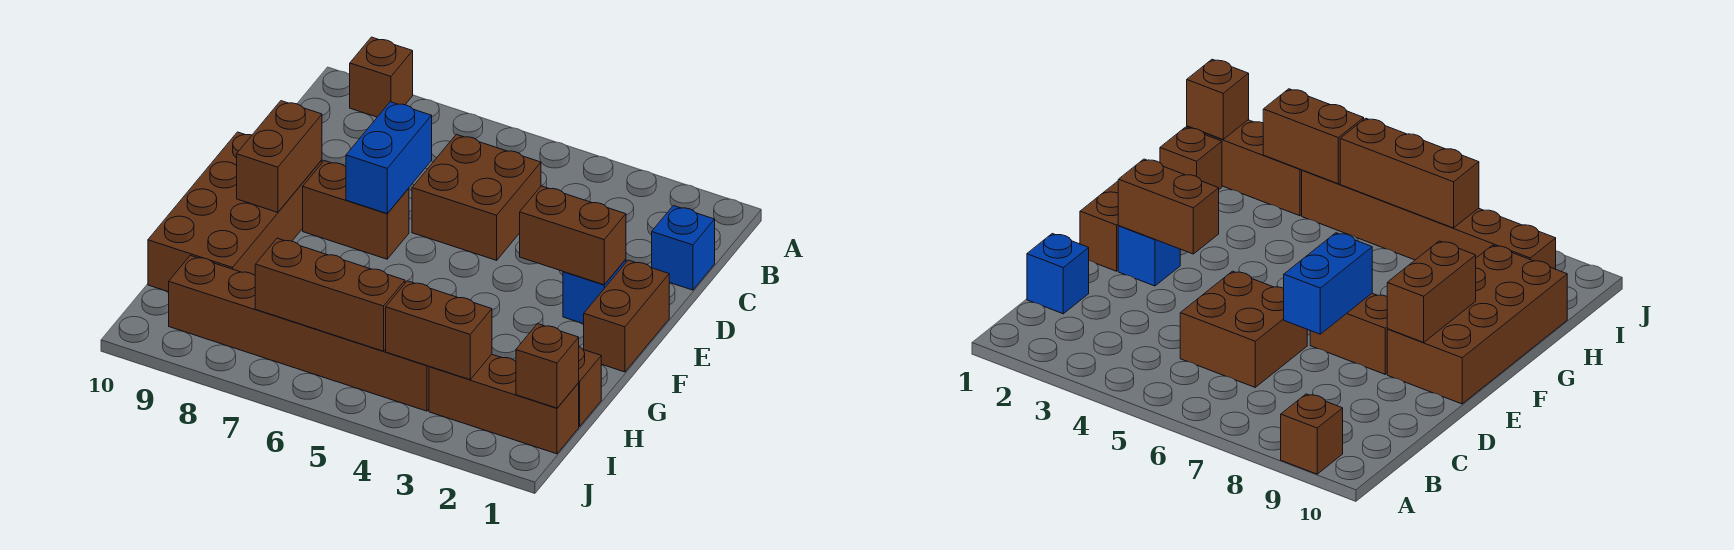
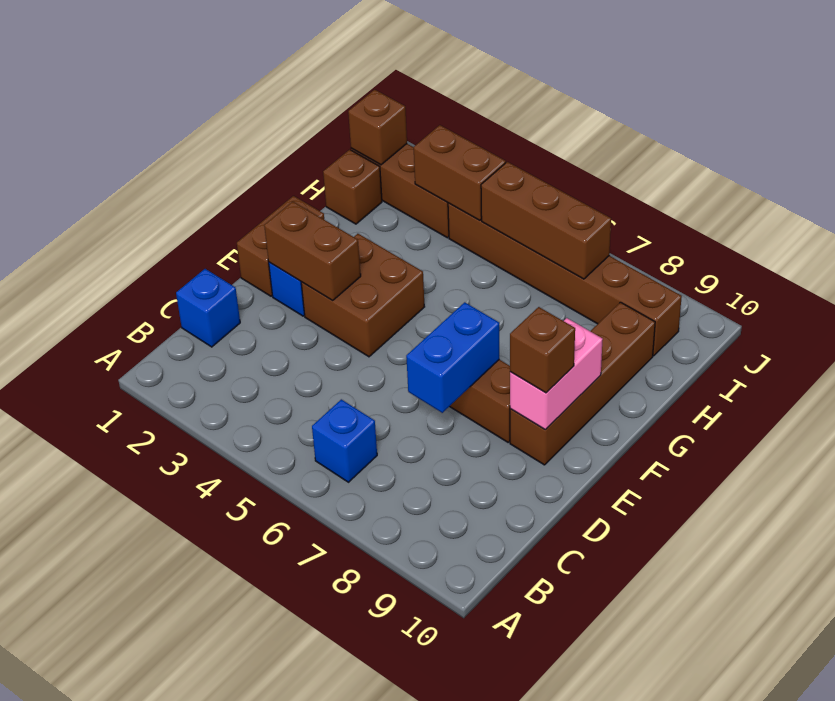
brown 1x1 brick [349,37,413,117] -> brown 1x1 brick moved to [510,307,575,393]
none -> blue 1x1 brick [312,399,377,482]
brown 2x2 brick [412,134,541,260] -> brown 2x2 brick moved to [301,234,425,357]
brown 2x4 brick [148,132,322,292] -> brown 1x4 brick [510,302,655,465]
brown 1x2 brick [237,101,322,212] -> pink 1x2 brick [510,318,603,430]

